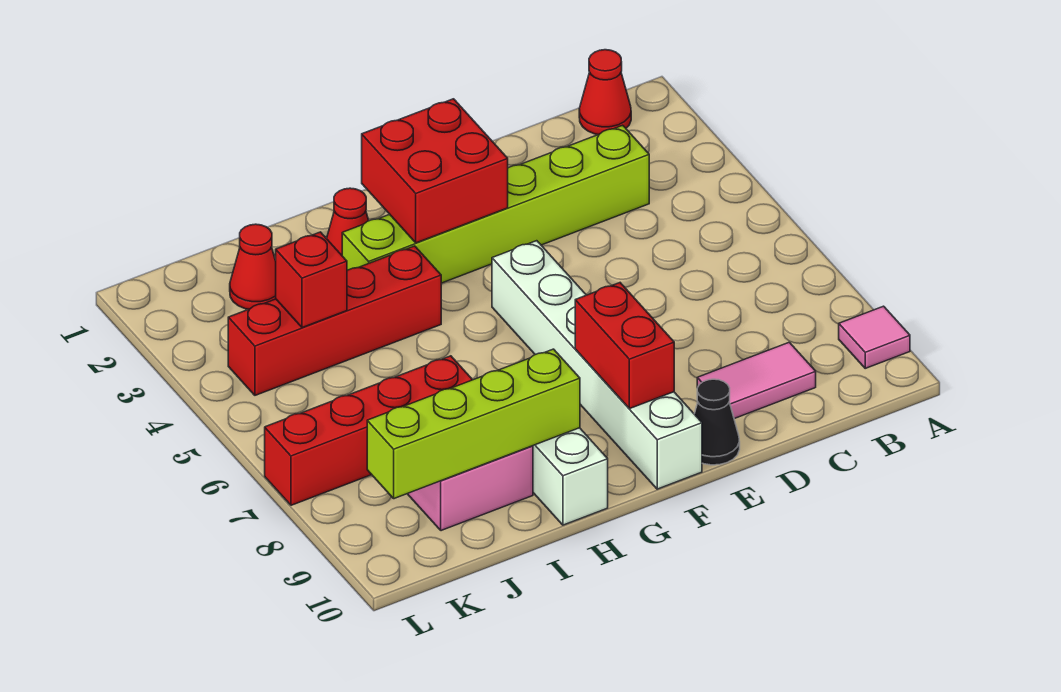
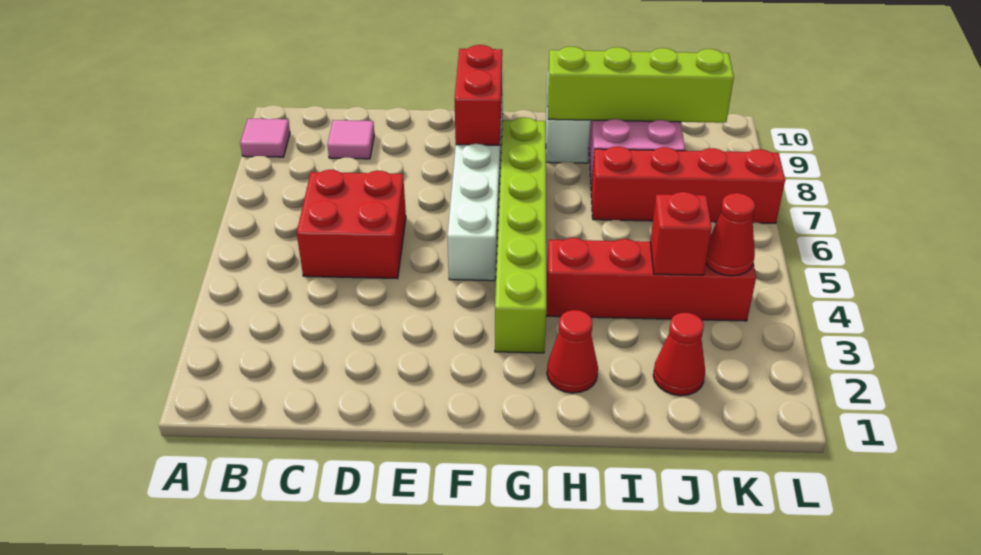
red 1x1 cone [579,50,631,135] -> red 1x1 cone moved to [706,193,755,276]
lime 1x6 brick [342,125,649,283] -> lime 1x6 brick turned to [495,117,546,353]
pink 1x2 tile [697,342,816,419] -> pink 1x1 tile [327,120,374,159]
black 1x1 cone [695,379,740,465] -> none
red 2x2 brick [362,99,508,243] -> red 2x2 brick moved to [297,170,406,279]

